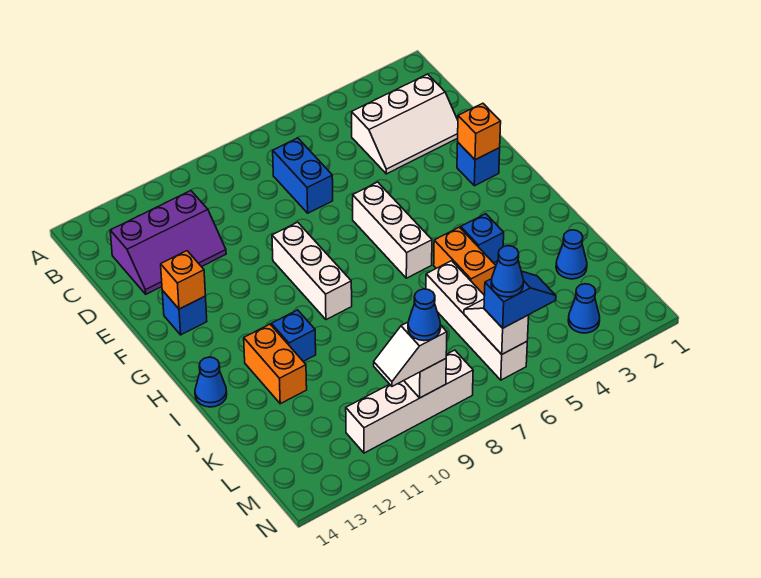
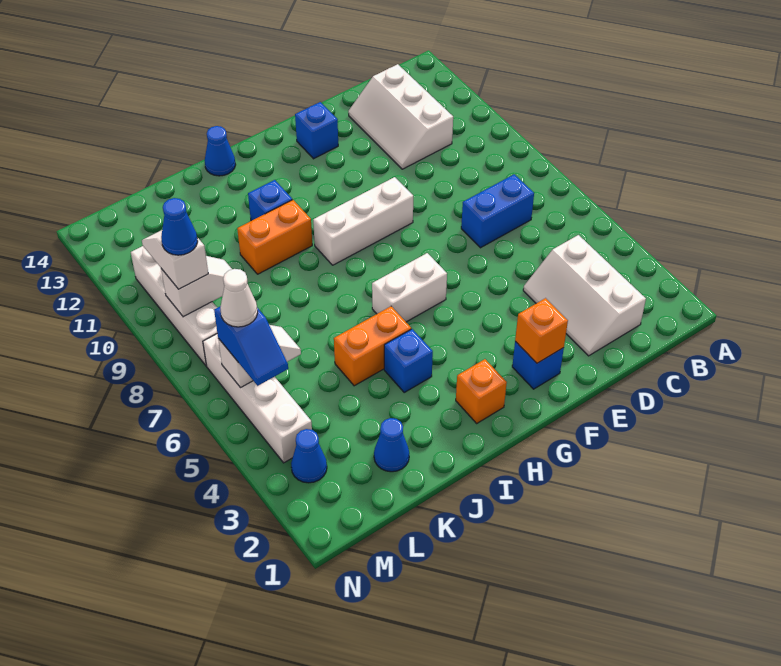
purple 2x3 slope [110,190,226,294] -> white 2x3 slope [348,64,453,169]
white 1x3 brick [353,182,432,278] -> white 1x2 brick [372,253,447,322]
orange 1x1 brick [161,251,205,309] -> orange 1x1 brick moved to [456,359,507,423]
orange 1x2 brick [244,324,307,404] -> orange 1x2 brick moved to [237,200,312,274]
white 1x4 brick [426,261,527,380] -> white 1x4 brick turned to [203,334,312,463]
blue 1x1 cone [491,246,524,297] -> white 1x1 cone [220,269,258,327]

